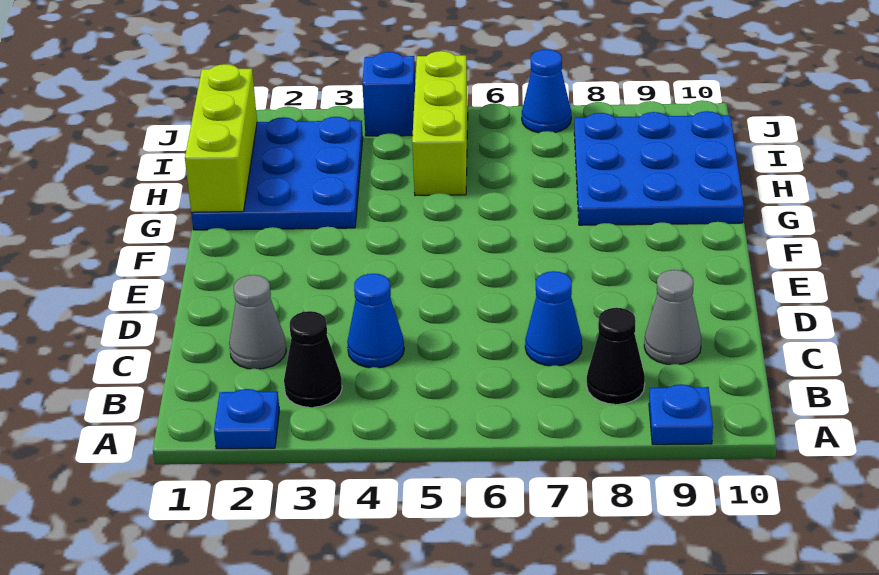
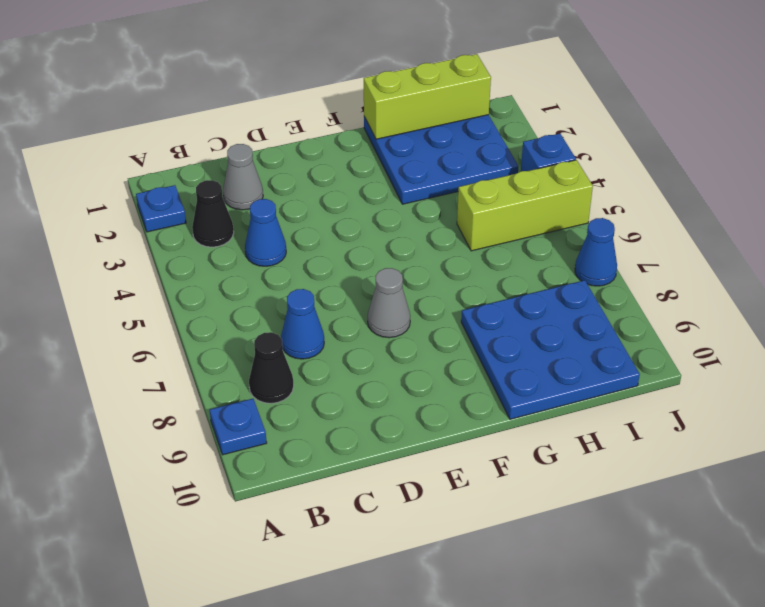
grey 1x1 cone [644,270,701,365] -> grey 1x1 cone moved to [368,268,410,338]

